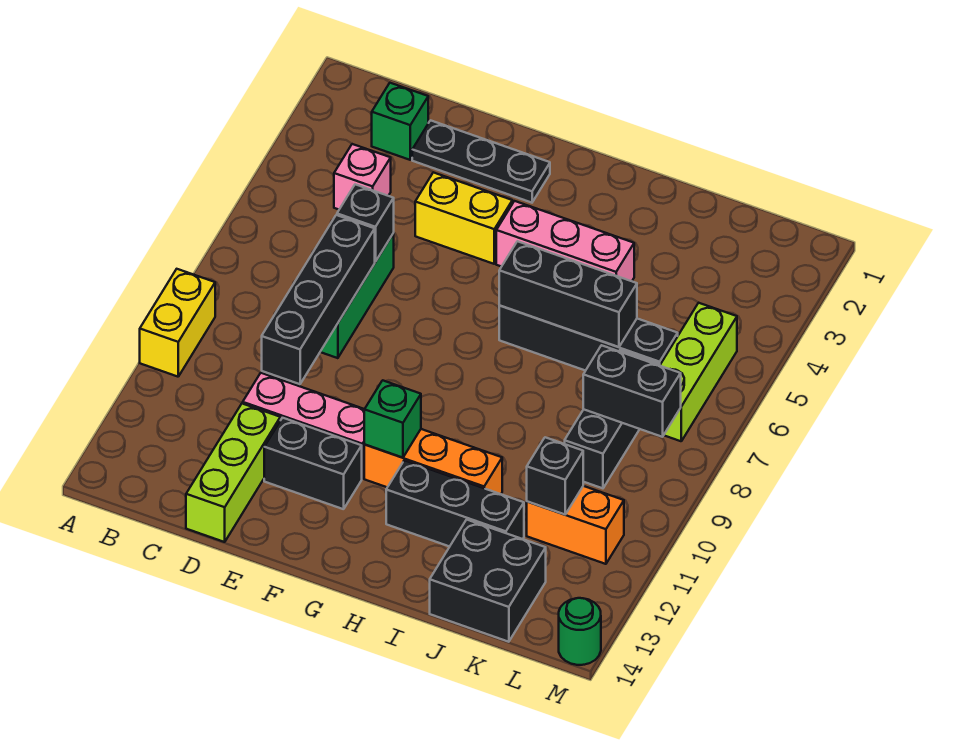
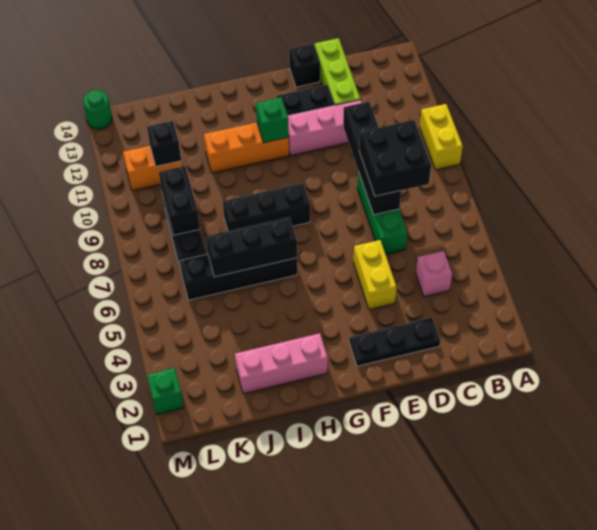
green 1x1 brick [372,83,428,160] -> green 1x1 brick moved to [147,368,184,415]
black 1x1 brick [337,184,394,262] -> black 1x1 brick moved to [289,44,320,87]
yellow 1x2 brick [415,172,512,264] -> yellow 1x2 brick turned to [353,240,397,310]
pink 1x3 brick [496,201,634,281] -> pink 1x3 brick moved to [235,333,328,394]
black 1x3 brick [386,460,524,547] -> black 1x3 brick moved to [223,183,310,231]
black 2x2 brick [430,520,546,642] -> black 2x2 brick moved to [359,120,431,196]
black 1x2 brick [583,345,681,437] -> black 1x2 brick turned to [159,166,200,235]
lime 1x3 brick [660,303,737,441] -> none

